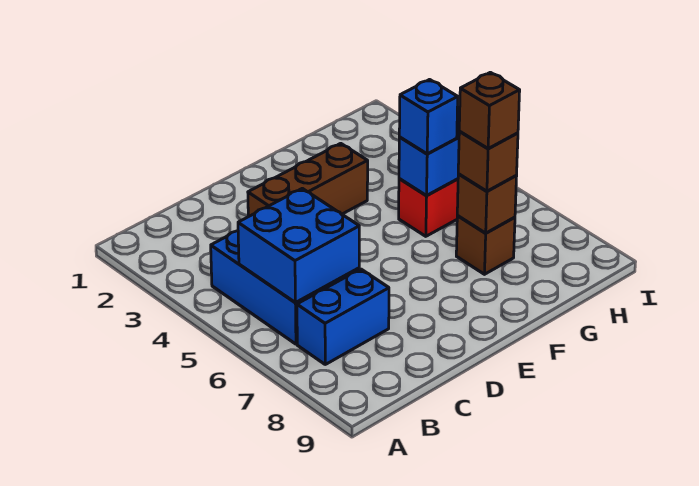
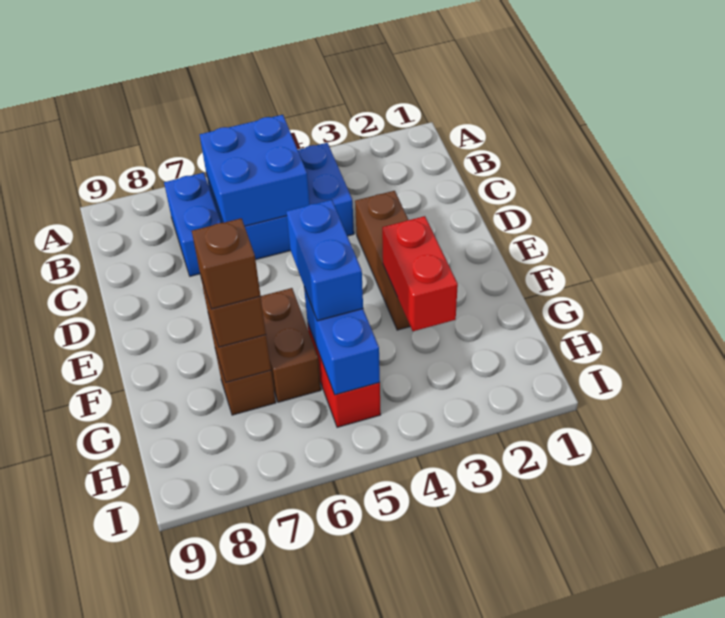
none -> red 1x2 brick [382,216,458,331]
none -> brown 1x2 brick [260,288,321,402]
blue 1x1 brick [399,80,458,154] -> blue 1x2 brick [286,200,363,321]

